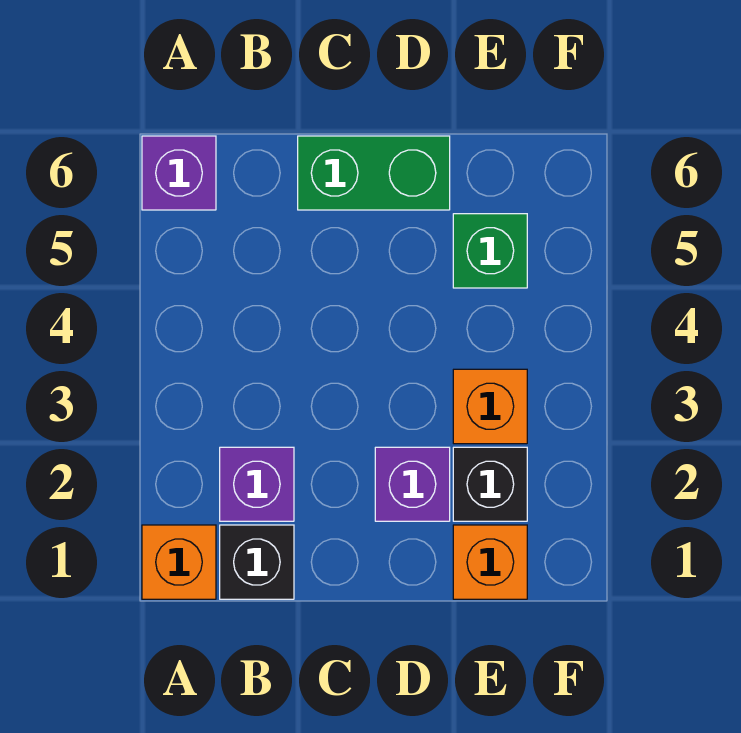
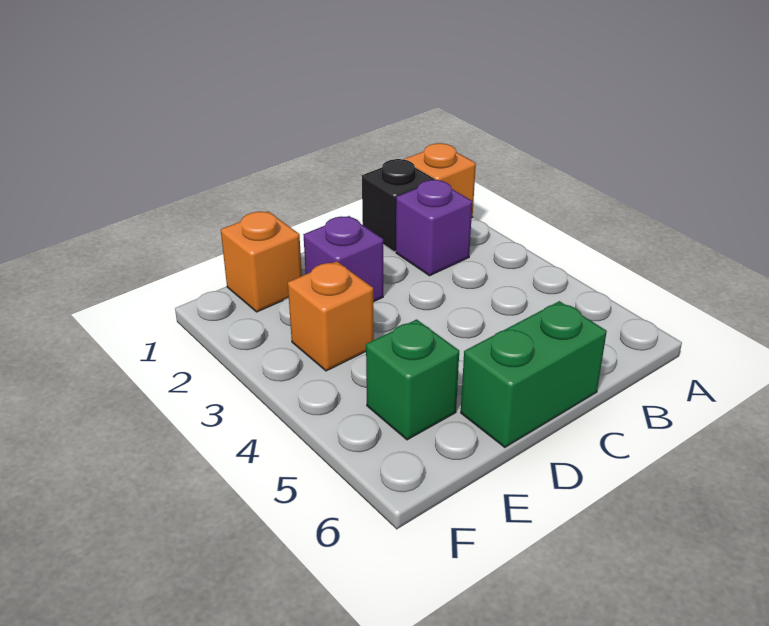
purple 1x1 brick [142,136,216,210] -> none
black 1x1 brick [453,447,527,521] -> none

